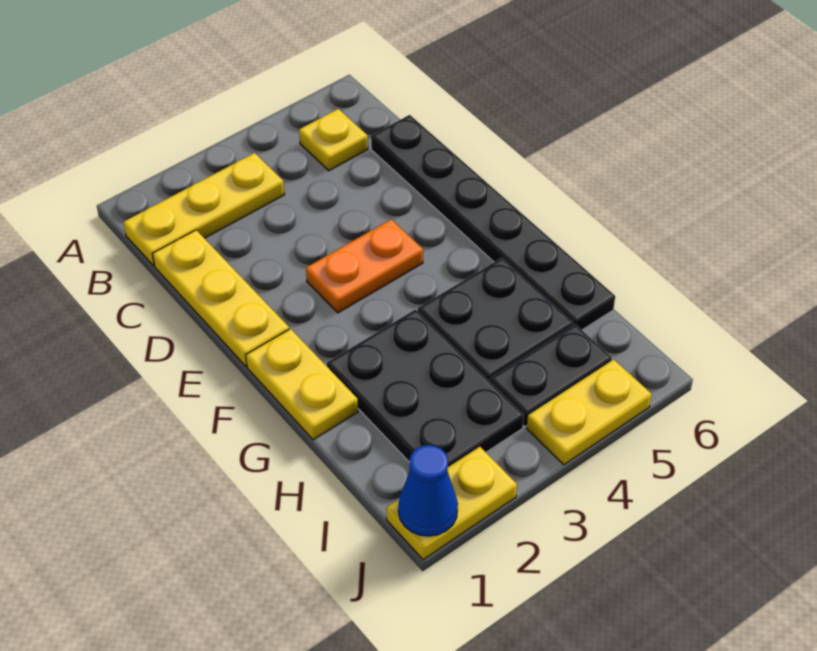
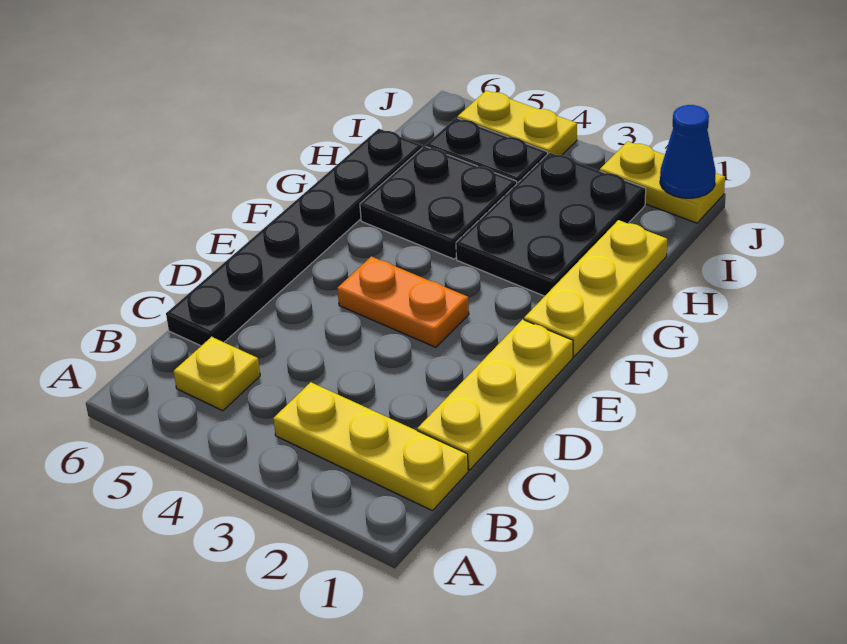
yellow 1x2 plate [246,329,358,440] -> yellow 1x3 plate [524,220,667,356]

